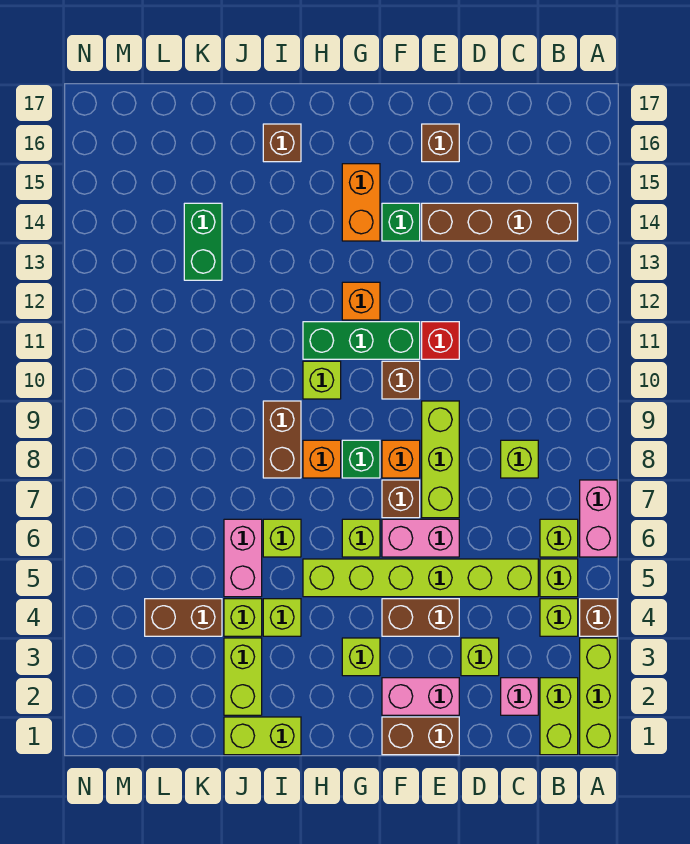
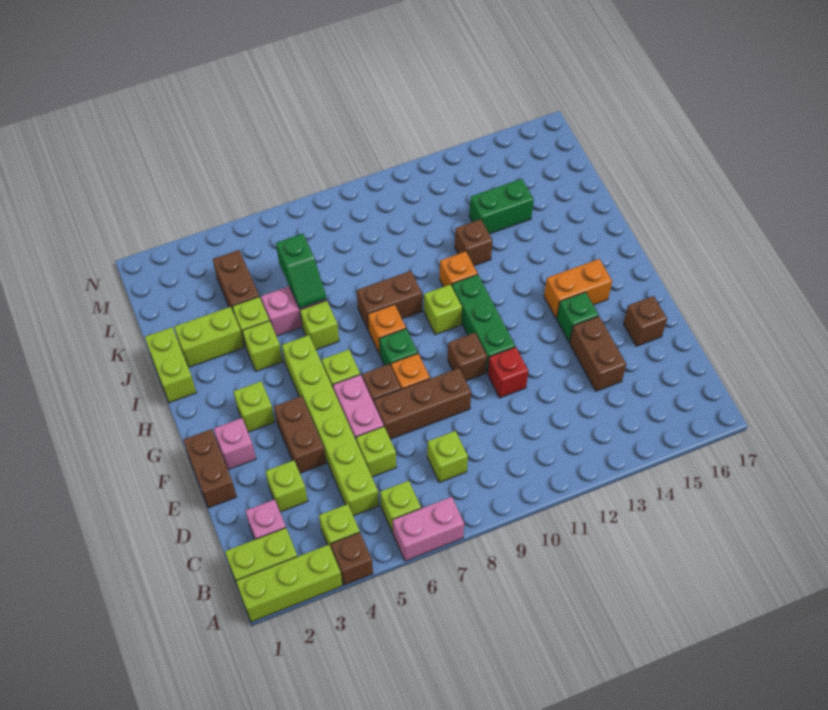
lime 1x1 brick [540,559,578,597] -> lime 1x1 brick moved to [356,427,396,477]
brown 1x4 brick [422,203,578,241] -> brown 1x2 brick [570,316,626,391]
pink 1x2 brick [382,678,459,715] -> pink 1x1 brick [214,418,256,470]
lime 1x3 brick [422,401,459,518] -> brown 1x3 brick [374,368,471,439]
orange 1x1 brick [342,282,380,320] -> orange 1x1 brick moved to [440,251,478,287]
brown 1x1 brick [263,124,301,162] -> brown 1x1 brick moved to [455,219,493,266]
none -> green 1x2 slope [276,234,326,309]

